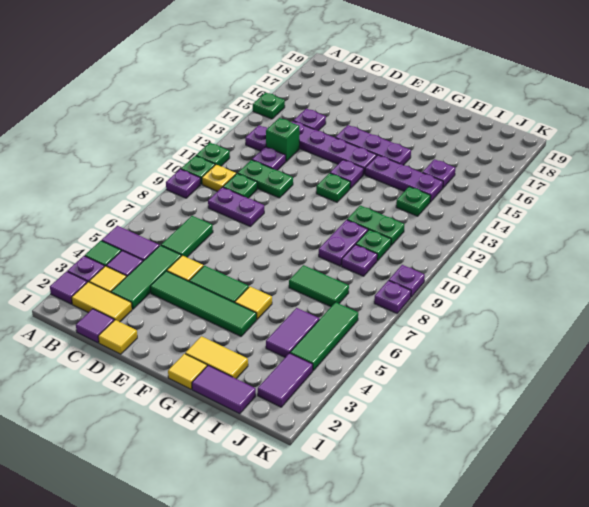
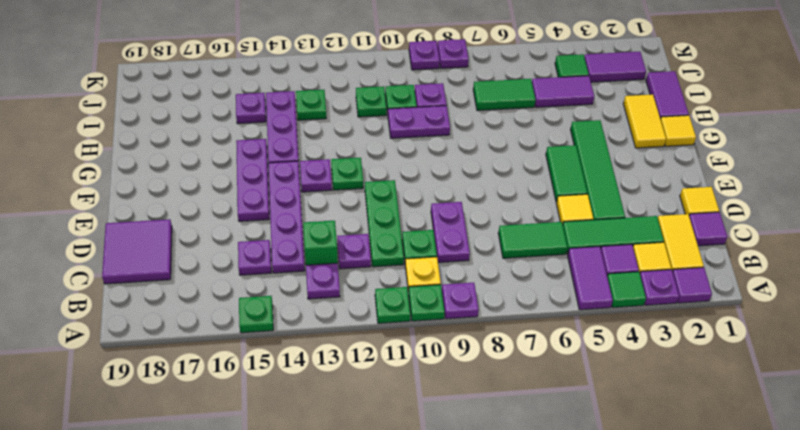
green 1x2 plate [238,160,293,198] -> green 1x3 plate [365,180,404,267]
none -> purple 2x2 tile [102,219,172,284]
yellow 1x1 tile [235,287,272,320] -> none
green 1x2 tile [289,265,349,307] -> green 1x2 tile turned to [473,79,536,111]
green 1x2 plate [347,206,404,245] -> green 1x1 plate [356,86,387,117]
green 1x3 tile [290,302,358,371] -> green 1x1 tile [555,54,589,77]

